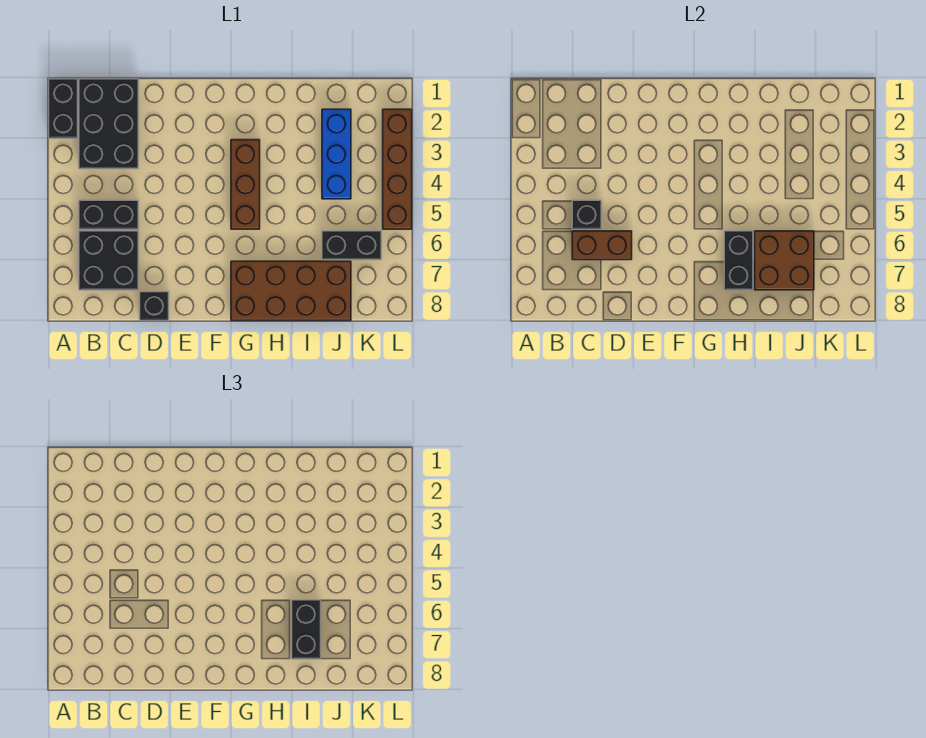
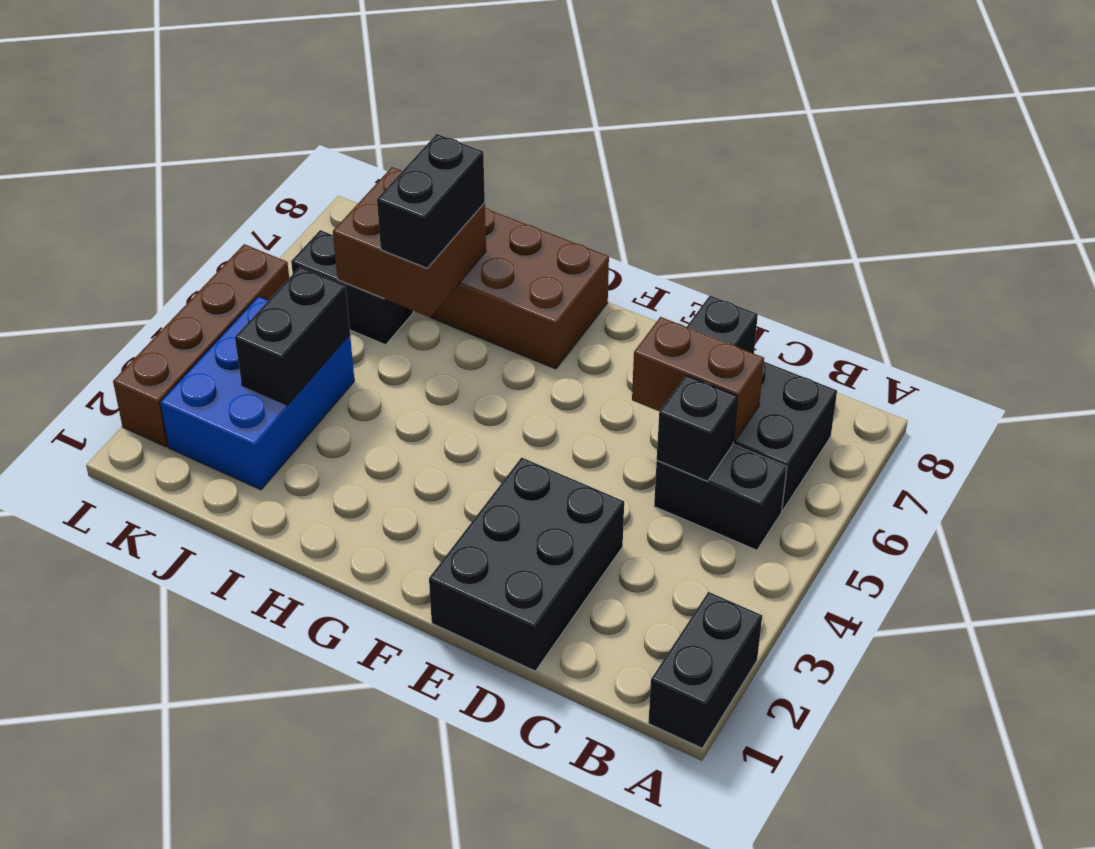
black 2x3 brick [79,79,138,169] -> black 2x3 brick moved to [429,458,624,671]
brown 1x3 brick [231,140,260,229] -> none
black 1x2 brick [724,231,753,290] -> black 1x2 brick moved to [235,267,350,405]
blue 1x3 brick [322,109,351,199] -> blue 2x3 brick [160,297,354,490]

